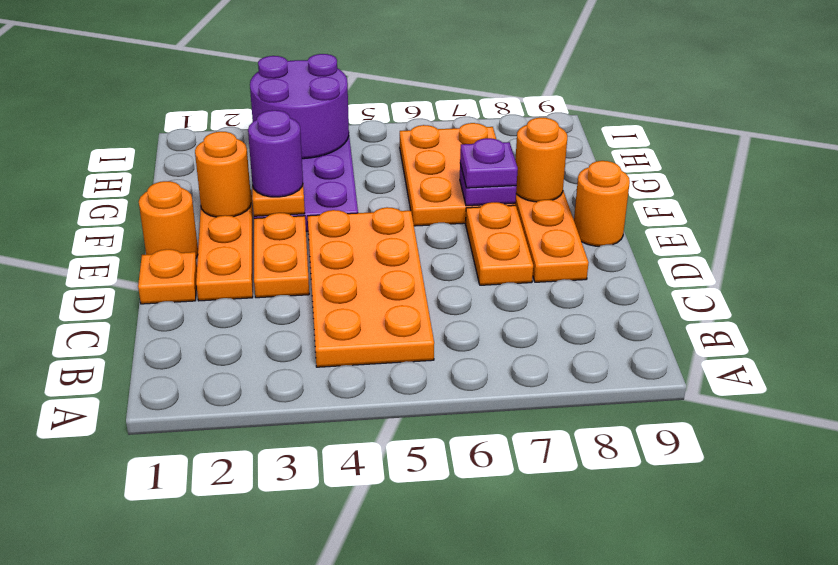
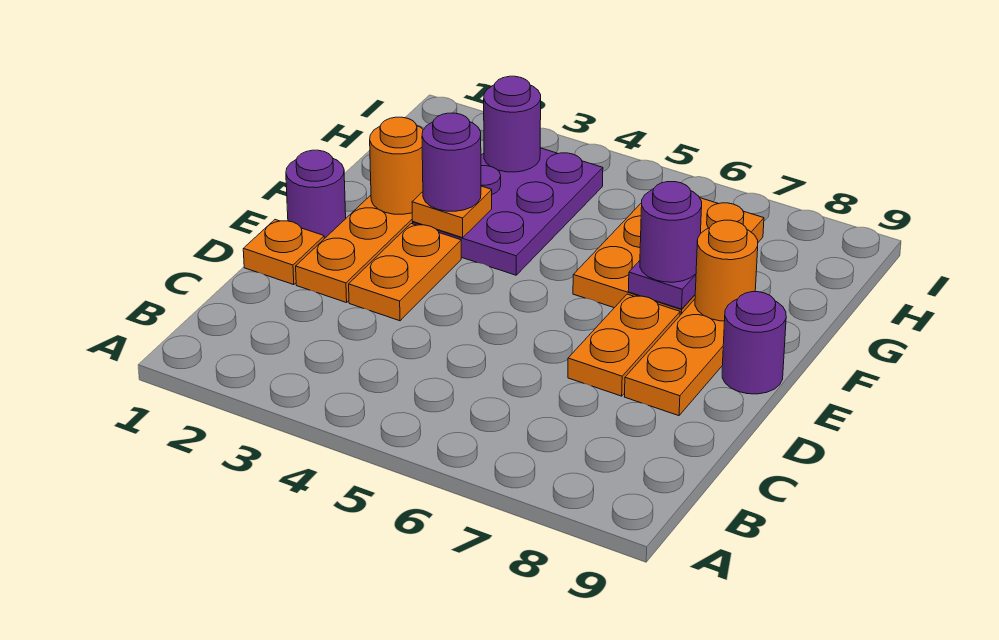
orange 2x4 plate [308,207,434,367] -> none
orange 1x1 round brick [139,181,198,258] -> purple 1x1 round brick [286,150,346,239]
orange 1x1 round brick [574,161,630,246] -> purple 1x1 round brick [722,292,786,394]
purple 1x1 plate [460,138,518,188] -> purple 1x1 round brick [640,182,702,282]
purple 2x2 round brick [250,54,349,159] -> purple 1x1 round brick [484,76,541,172]

